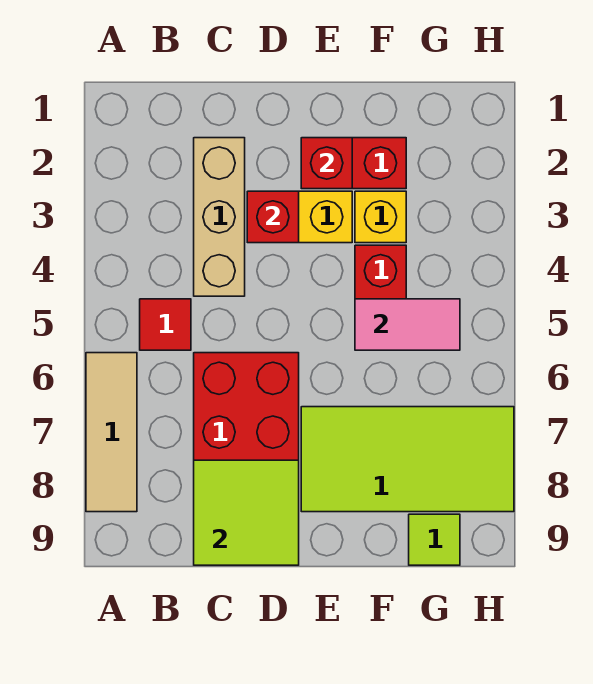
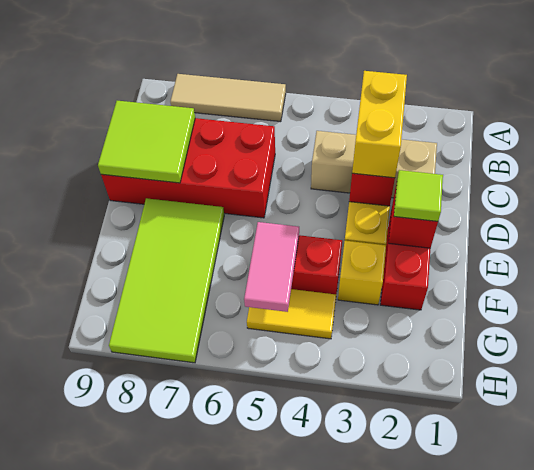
red 1x1 tile [140,299,191,350] -> none
none -> yellow 1x2 brick [352,71,407,178]
none -> yellow 1x2 tile [247,289,336,339]
lime 1x1 tile [409,514,460,565] -> lime 1x1 tile moved to [394,170,443,221]

